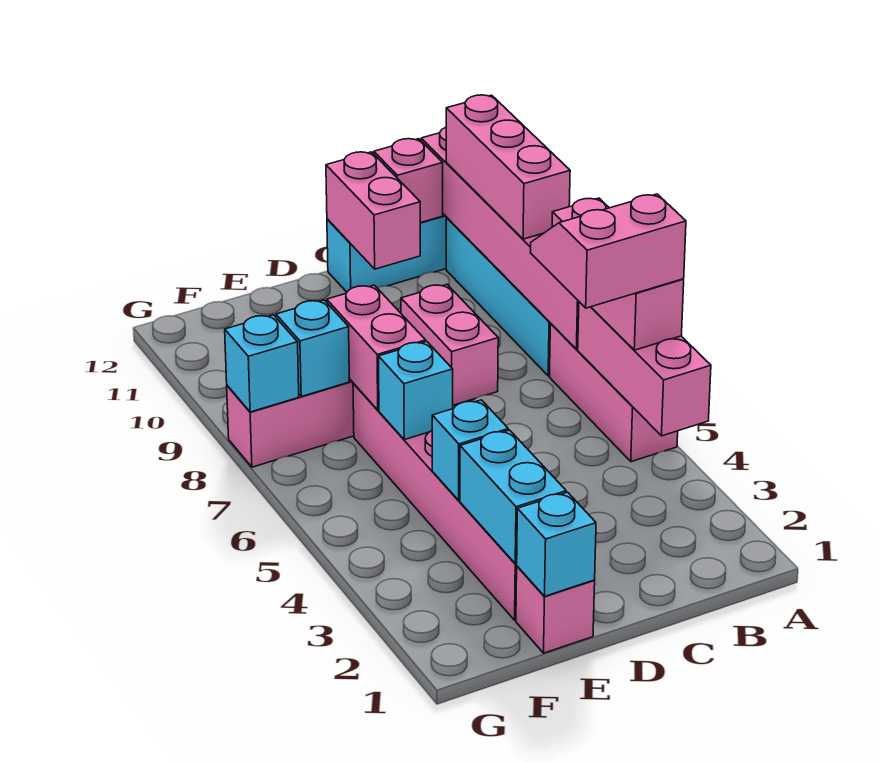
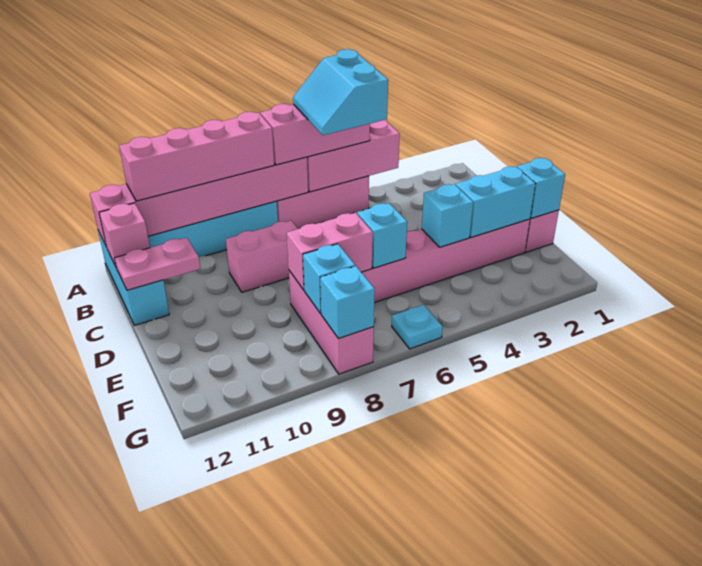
pink 2x2 slope [531,194,686,308] -> cyan 2x2 slope [293,49,388,135]
pink 1x3 brick [446,95,570,239] -> pink 1x4 brick [119,112,274,201]
pink 1x2 brick [326,152,420,269] -> pink 1x2 plate [115,238,200,290]
none -> cyan 1x1 plate [392,305,443,349]

